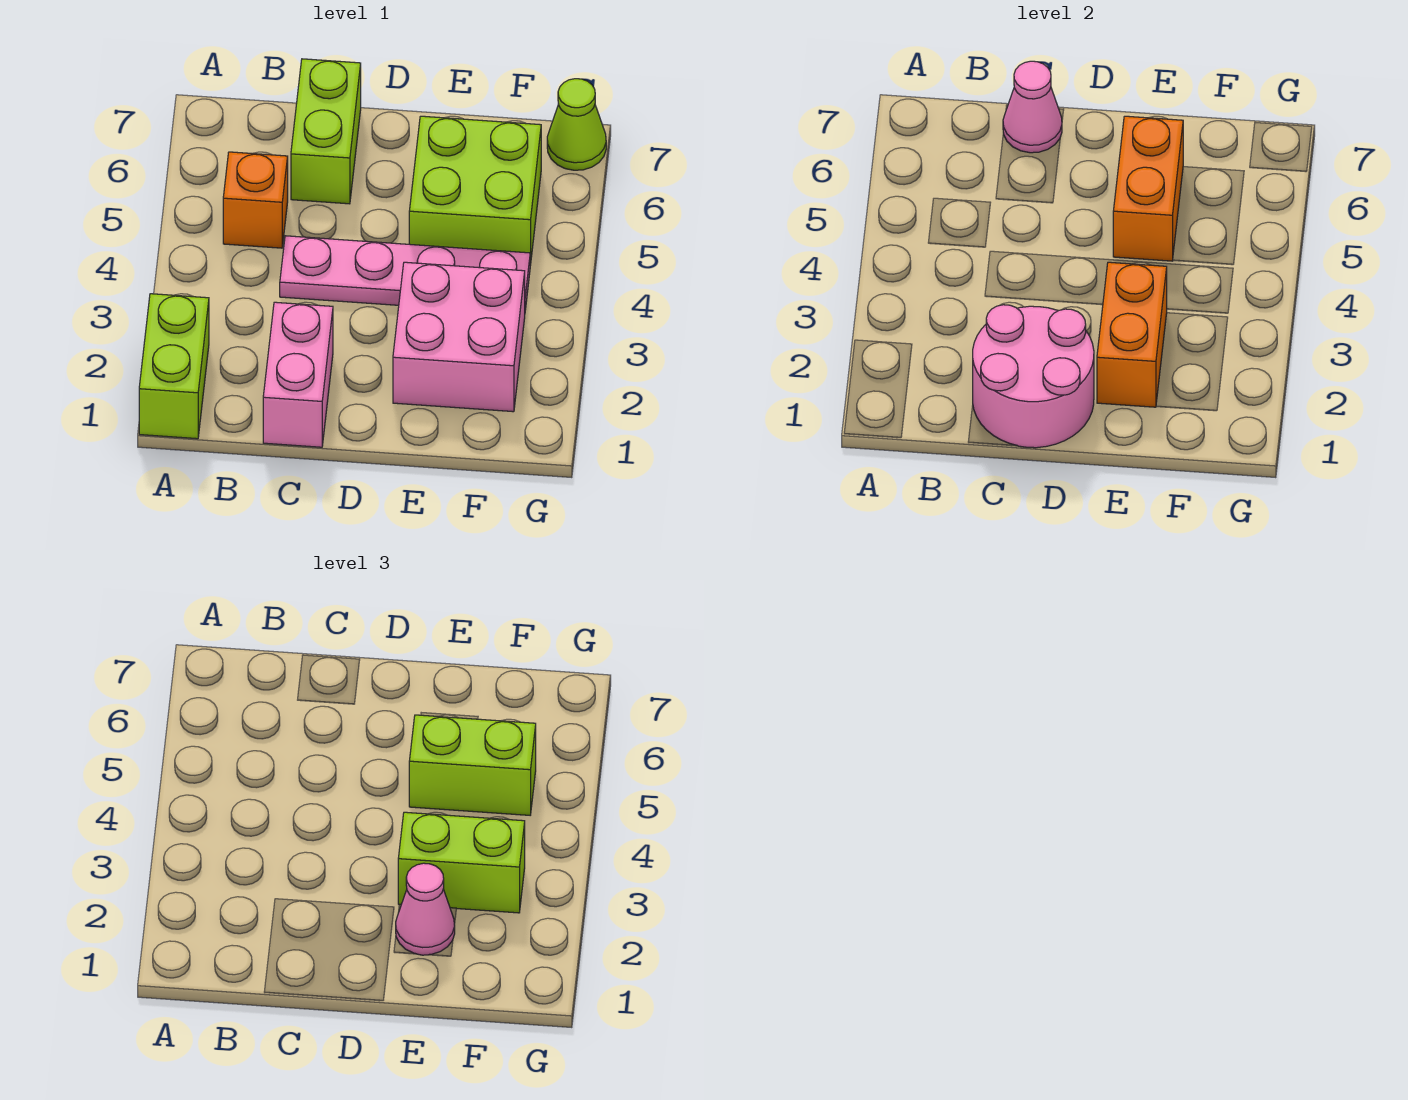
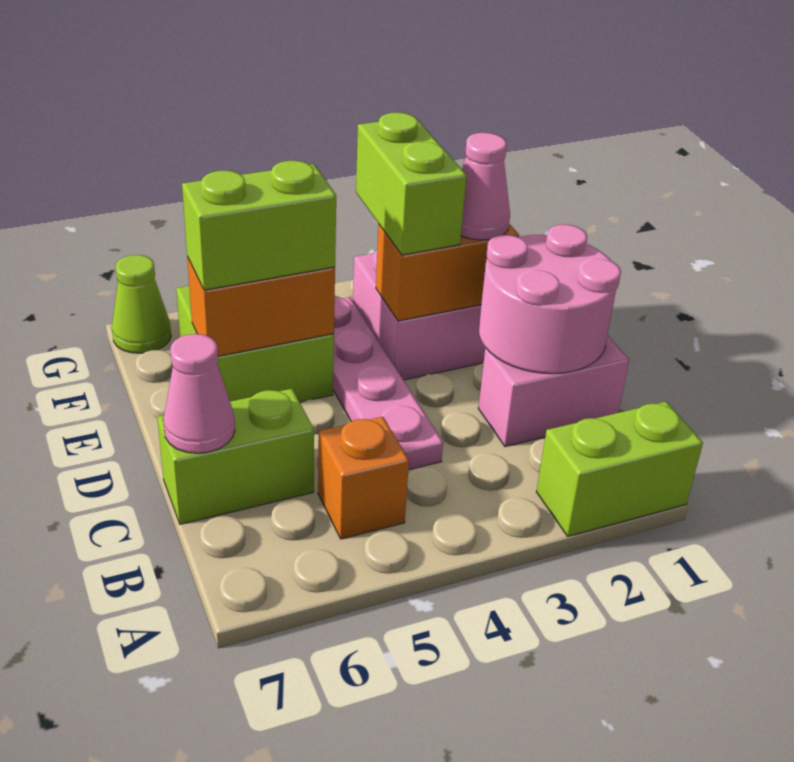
lime 1x2 brick [409,715,536,815] -> lime 1x2 brick turned to [182,160,336,290]

